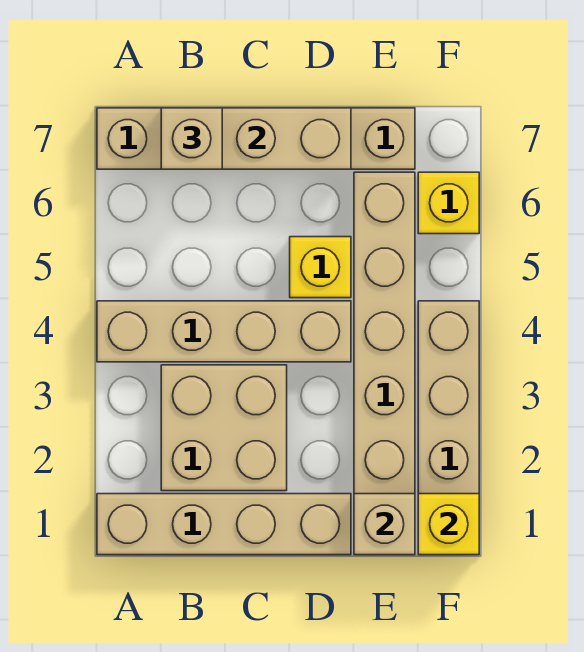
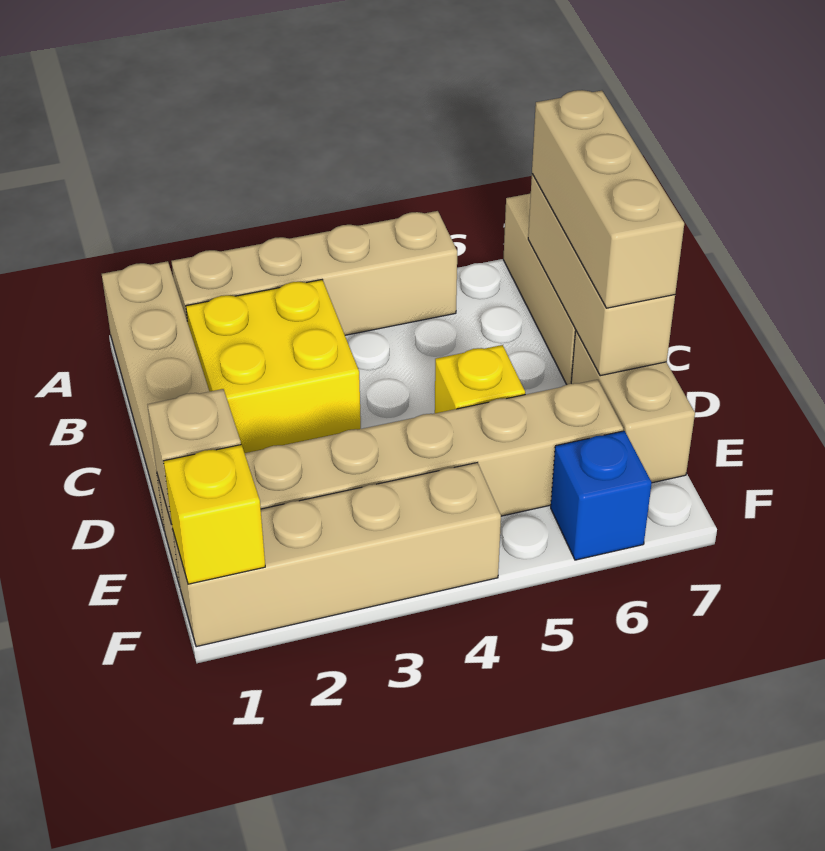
tan 1x4 brick [97,301,351,362] -> tan 1x4 brick turned to [172,211,457,335]
tan 2x2 brick [161,365,287,491] -> yellow 2x2 brick [186,280,361,453]
tan 1x1 brick [161,108,222,169] -> tan 1x3 brick [532,90,684,308]
yellow 1x1 brick [418,172,479,234] -> blue 1x1 brick [551,431,652,560]

